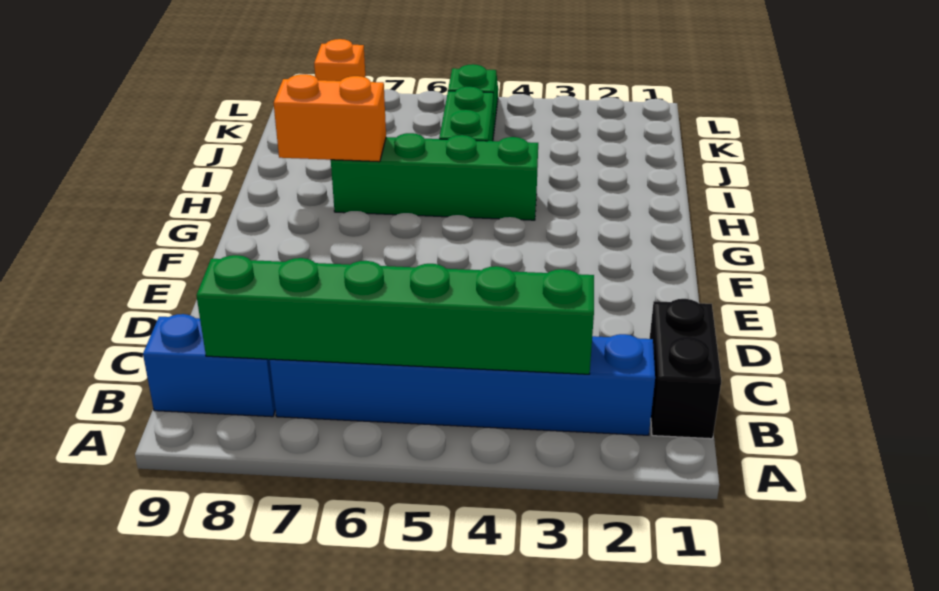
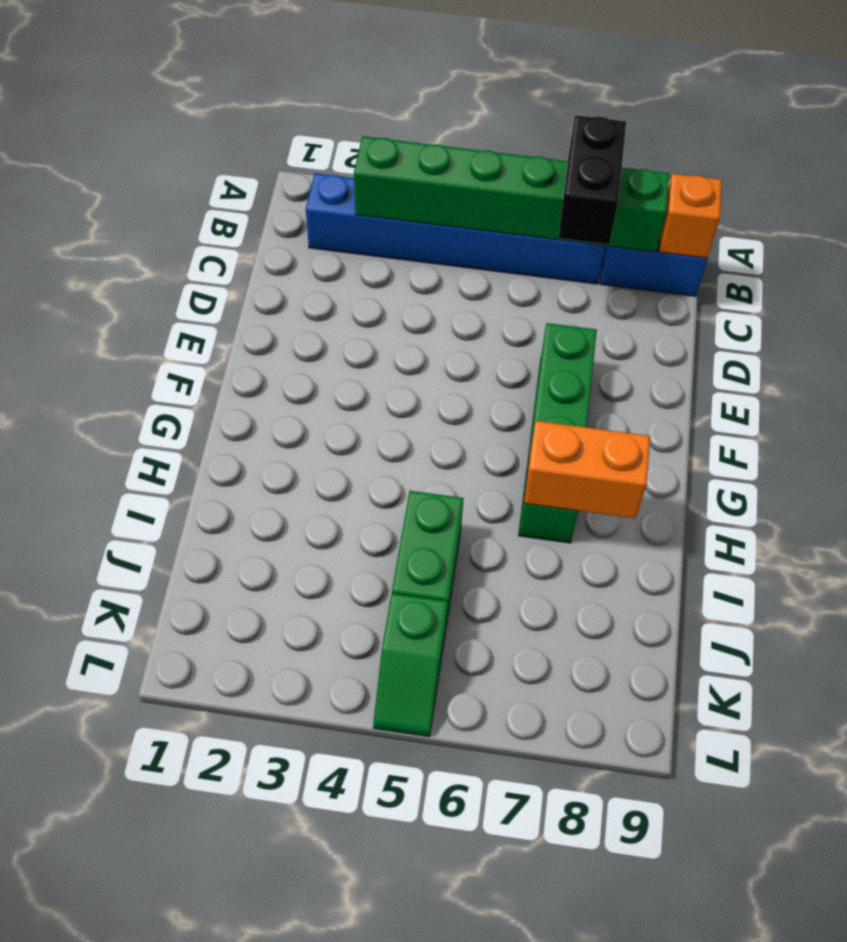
black 1x2 brick [650,299,721,439] -> black 1x2 brick moved to [558,115,626,245]
green 1x4 brick [331,133,538,220] -> green 1x4 brick turned to [519,323,597,543]
orange 1x1 brick [314,39,365,81] -> orange 1x1 brick moved to [659,174,722,258]

